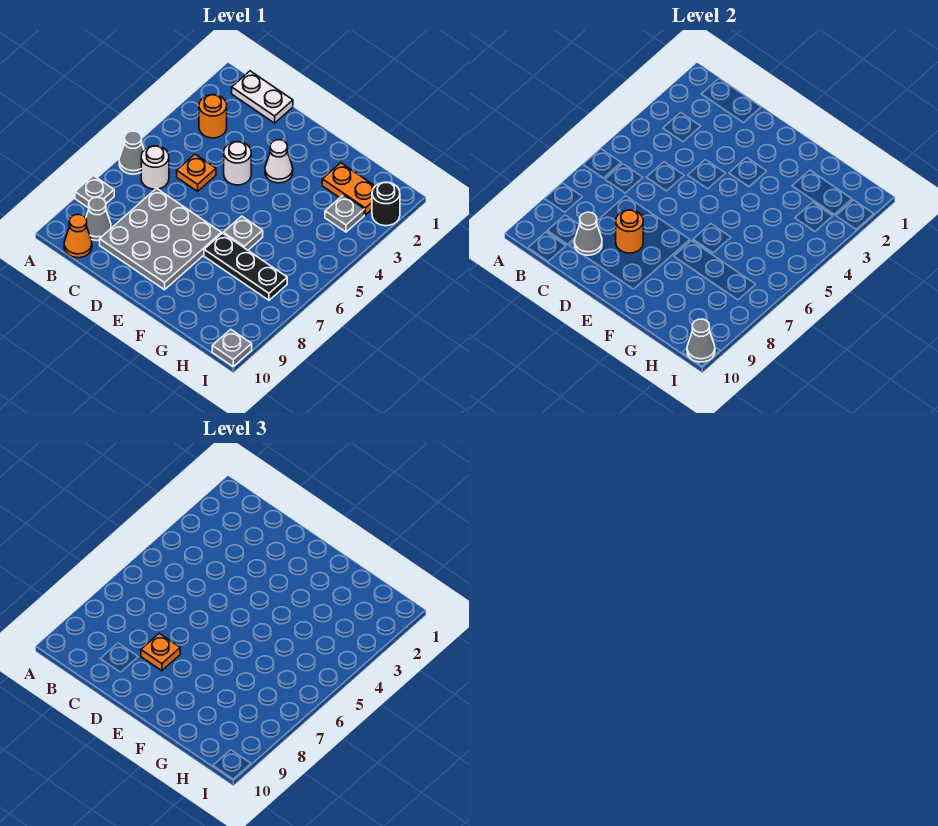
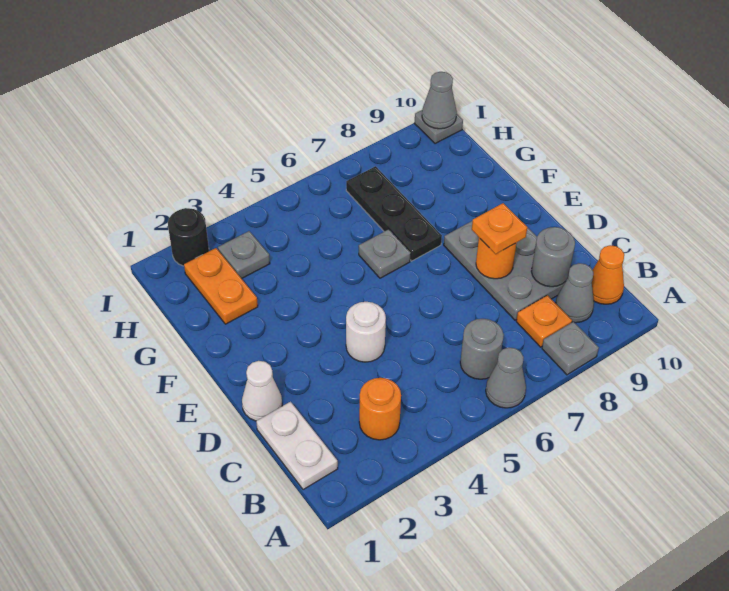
white 1x1 round brick [141,146,169,189] -> grey 1x1 round brick [460,319,504,379]
orange 1x1 plate [177,154,216,191] -> orange 1x1 plate moved to [516,295,572,347]
grey 3x3 plate [100,188,221,290] -> grey 2x3 plate [444,221,565,320]
grey 1x1 cone [574,212,602,255] -> grey 1x1 round brick [531,227,575,287]
white 1x1 cone [265,140,293,183] -> white 1x1 cone moved to [242,361,282,421]

